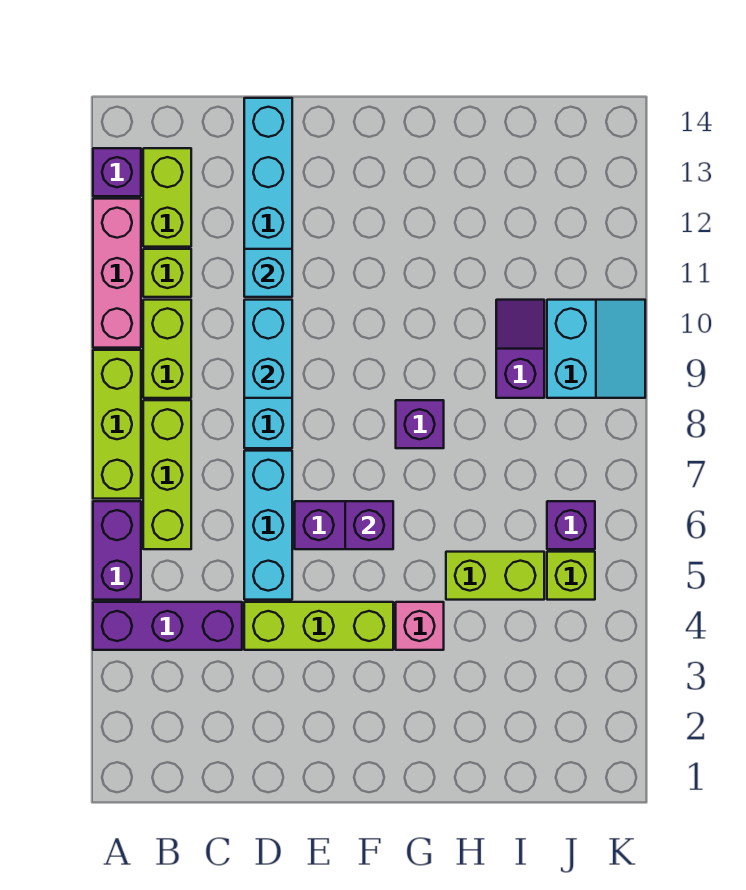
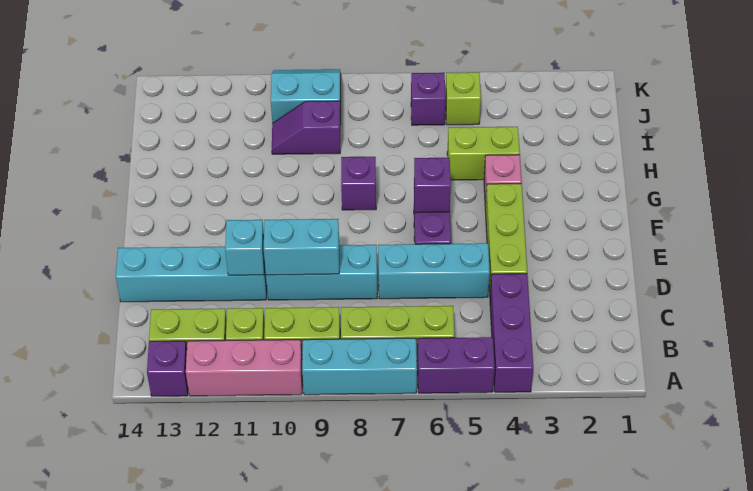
lime 1x3 brick [93,350,141,499] -> cyan 1x3 brick [302,338,417,395]
lime 1x2 brick [446,552,544,600] -> lime 1x2 brick turned to [447,127,520,180]

